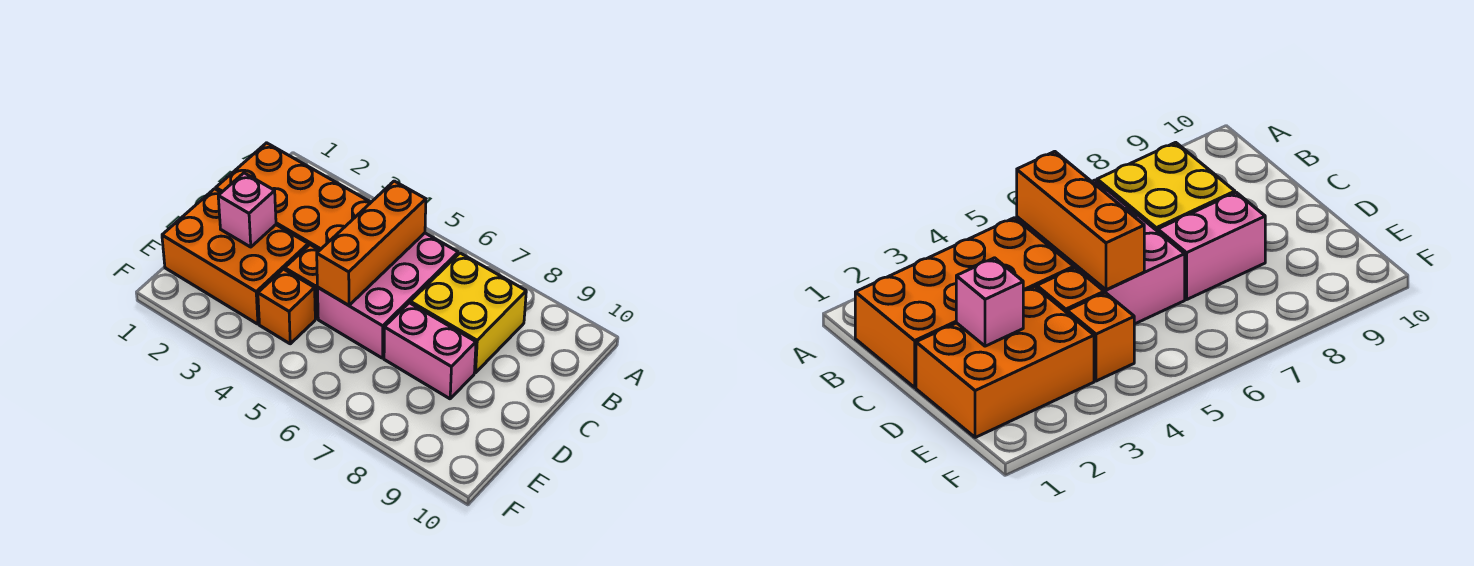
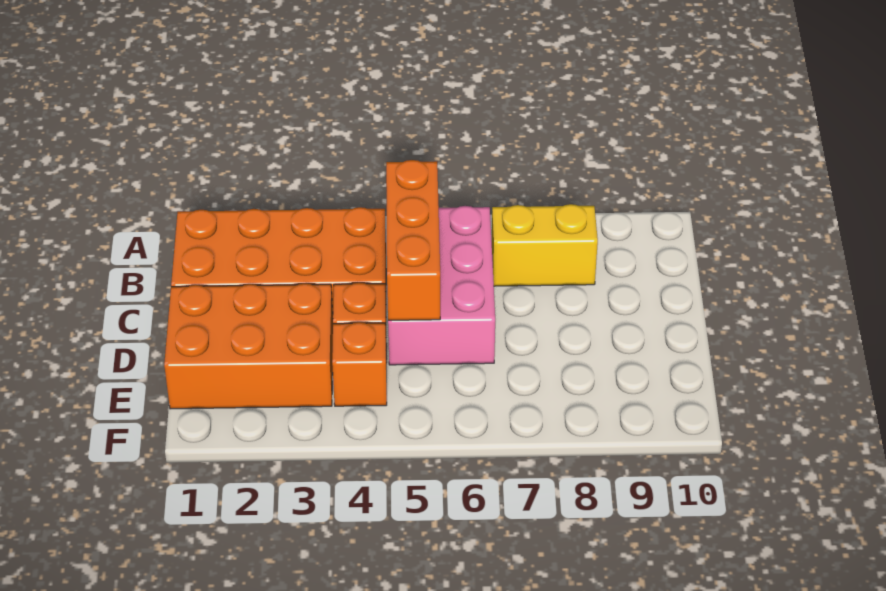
yellow 2x2 brick [410,253,526,373] -> yellow 1x2 brick [492,204,598,286]
pink 1x1 brick [218,173,276,247] -> none
pink 1x2 brick [384,303,476,399] -> none

